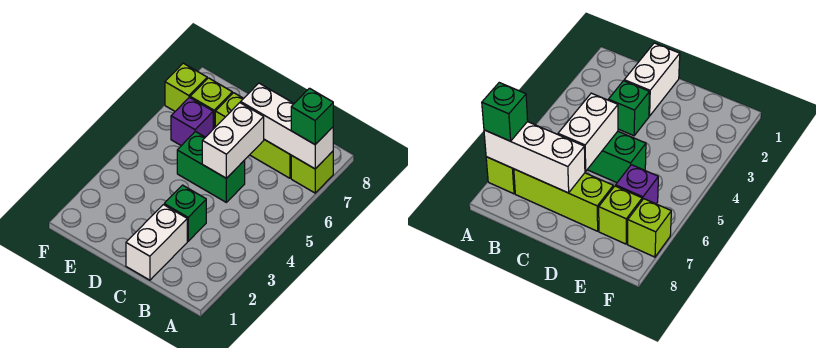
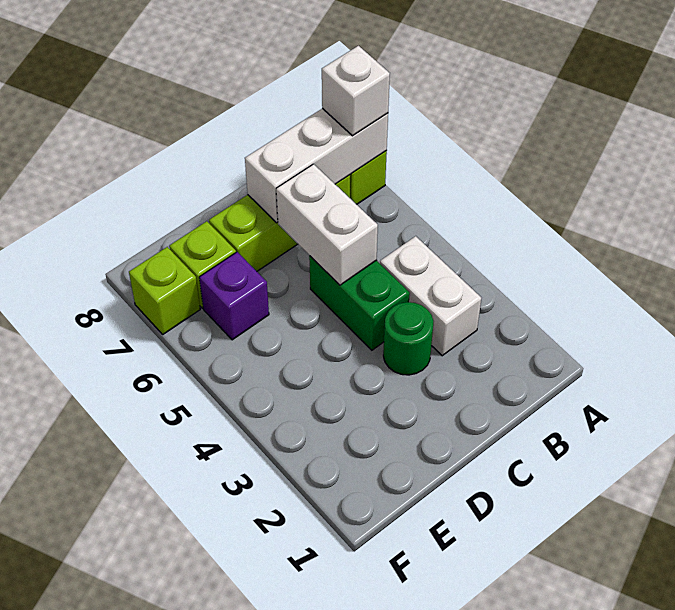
green 1x1 brick [291,88,333,144] -> white 1x1 brick [322,46,390,136]
white 1x2 brick [126,205,187,280] -> white 1x2 brick moved to [380,236,481,356]
green 1x1 brick [164,185,206,241] -> green 1x1 round brick [383,302,433,375]
green 1x2 brick [177,132,245,202] -> green 1x2 brick turned to [309,256,410,350]

